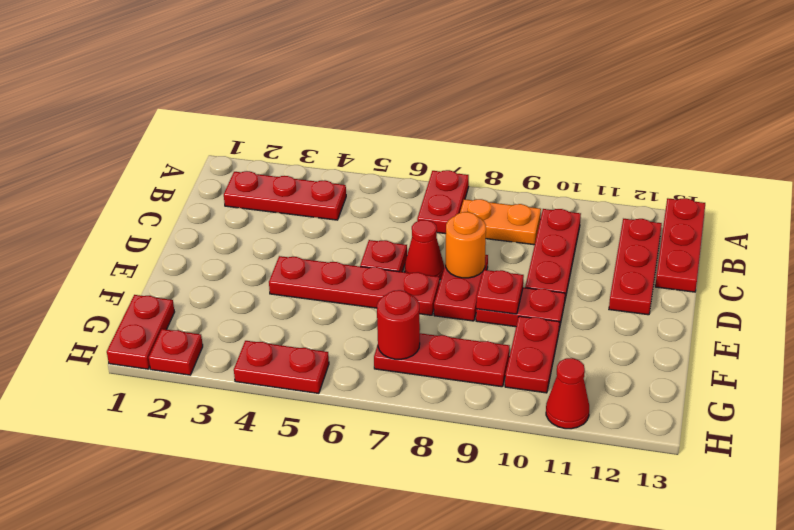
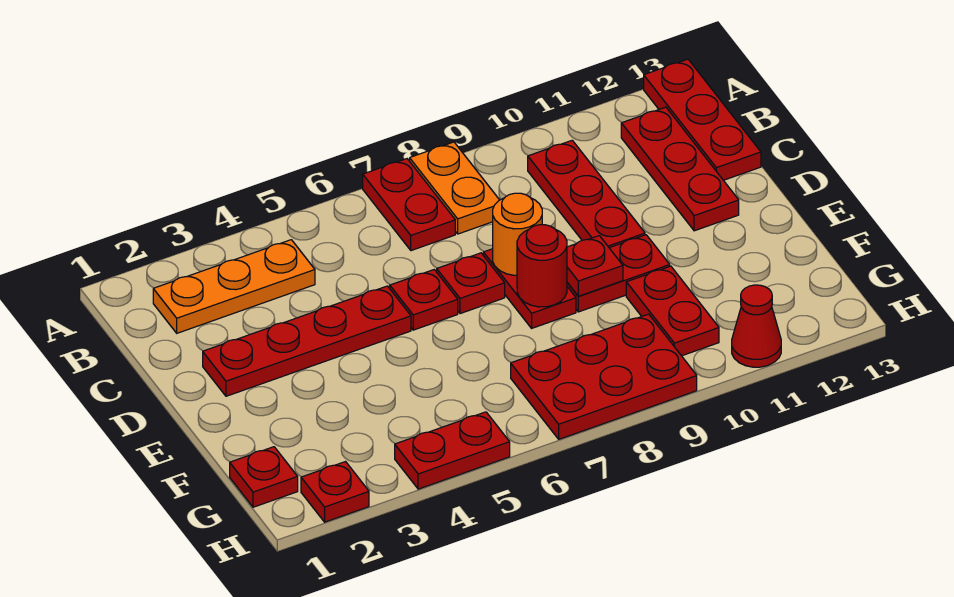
red 1x3 plate [224,171,346,220] -> orange 1x3 plate [153,240,315,333]
orange 1x2 plate [460,199,541,245] -> orange 1x2 plate turned to [410,142,499,234]
red 1x1 cone [405,220,444,279] -> red 1x1 plate [437,253,505,314]
red 1x4 plate [269,256,440,315] -> red 1x4 plate moved to [203,286,411,396]
red 1x2 plate [107,295,174,369] -> red 1x1 plate [230,447,298,507]
red 1x3 plate [374,333,510,387] -> red 2x3 plate [511,314,697,439]
red 1x1 round brick [377,290,420,359] -> red 1x1 round brick moved to [517,225,567,307]

